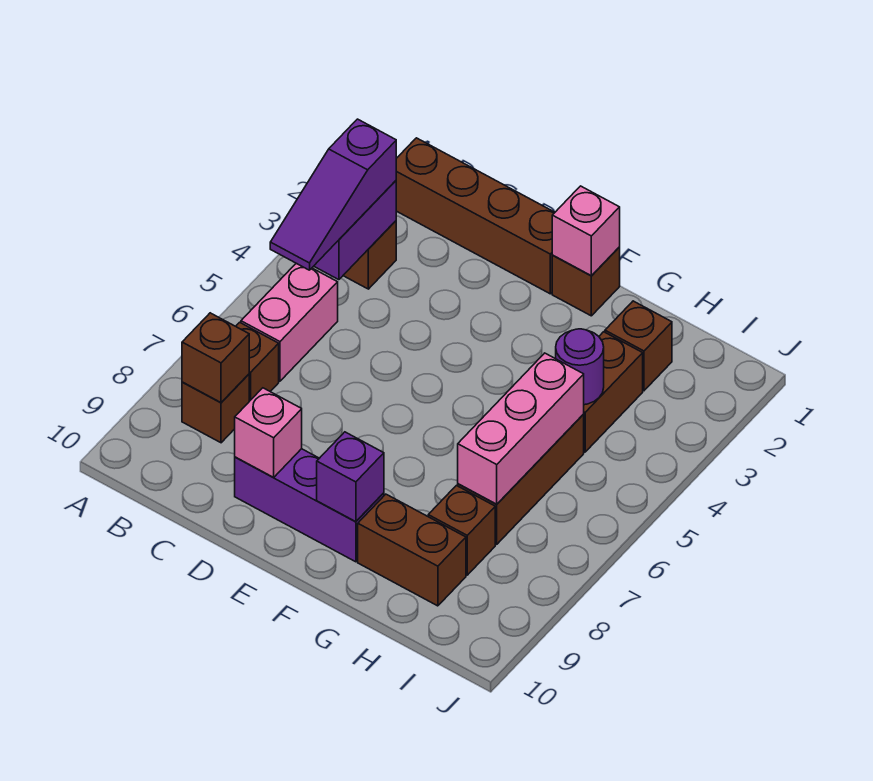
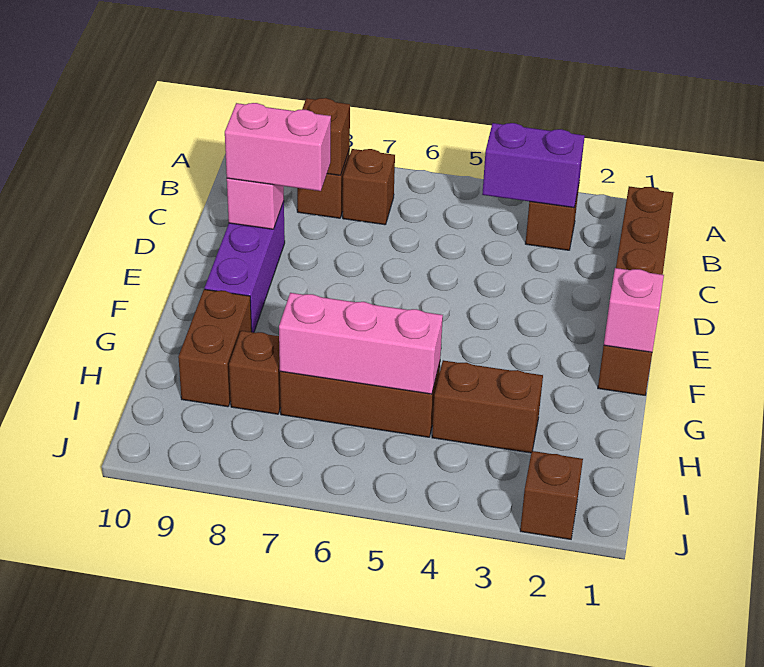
purple 1x3 slope [270,119,396,270] -> none
pink 1x2 brick [241,263,338,381] -> pink 1x2 brick moved to [225,103,331,191]
purple 1x1 brick [317,432,384,522] -> none
brown 1x1 brick [605,301,672,391] -> brown 1x1 brick moved to [520,451,583,539]
purple 1x1 round brick [556,329,604,405] -> none

